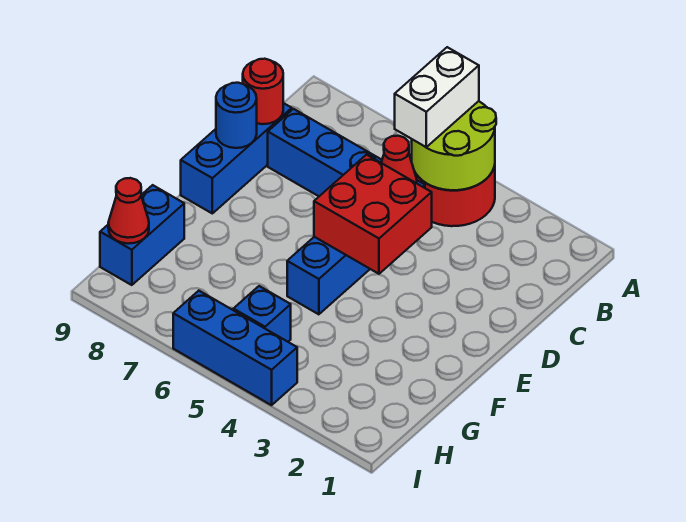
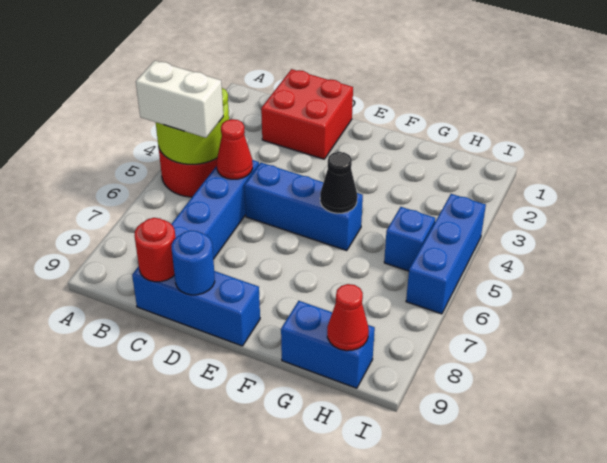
red 2x2 brick [314,155,432,274] -> red 2x2 brick moved to [261,69,353,159]
none -> black 1x1 cone [320,152,357,213]

